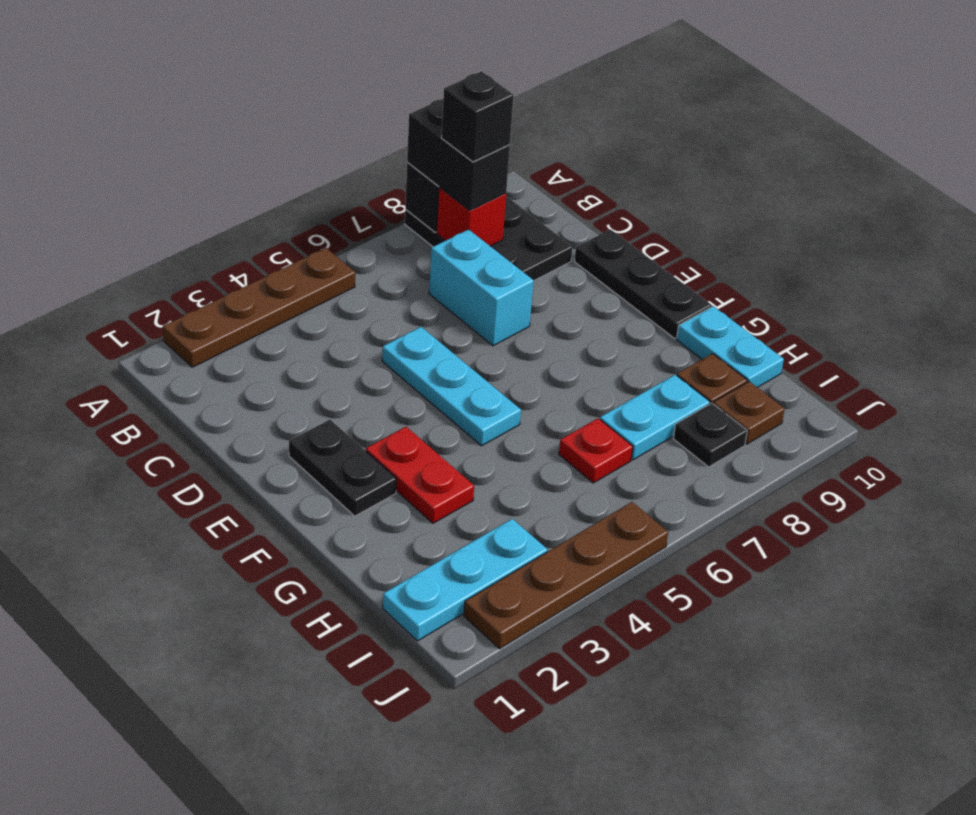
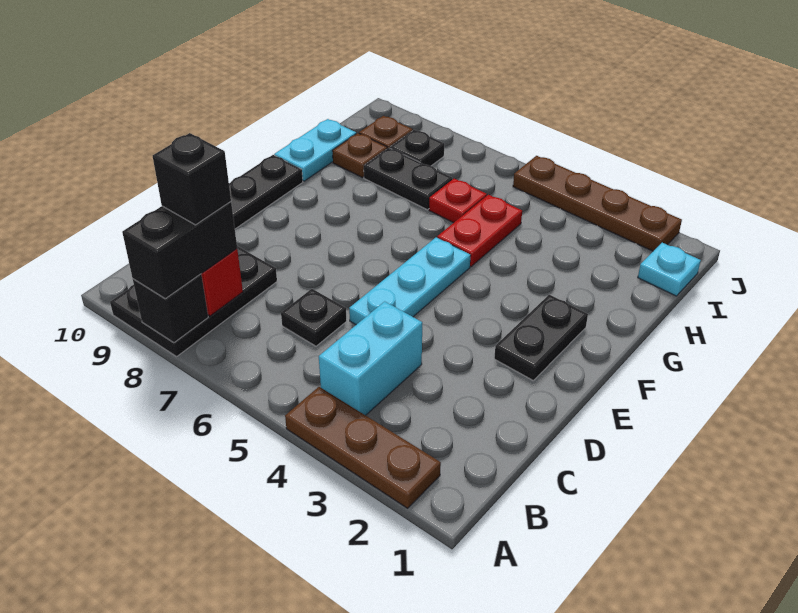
brown 1x4 plate [163,248,355,367] -> brown 1x3 plate [285,387,441,508]
none -> black 1x1 plate [281,289,347,346]
cyan 1x2 brick [429,229,534,346] -> cyan 1x2 brick moved to [319,301,422,415]
red 1x2 plate [366,427,474,523] -> red 1x2 plate moved to [437,195,522,267]
cyan 1x2 plate [600,375,710,460] -> black 1x2 plate [364,148,452,210]
cyan 1x3 plate [383,519,547,641] -> cyan 1x1 plate [638,243,701,296]

